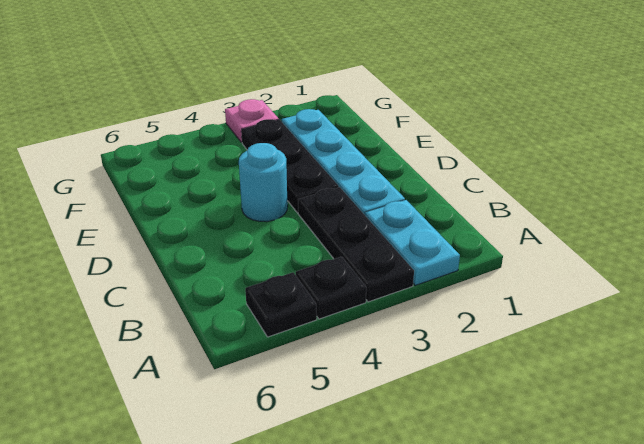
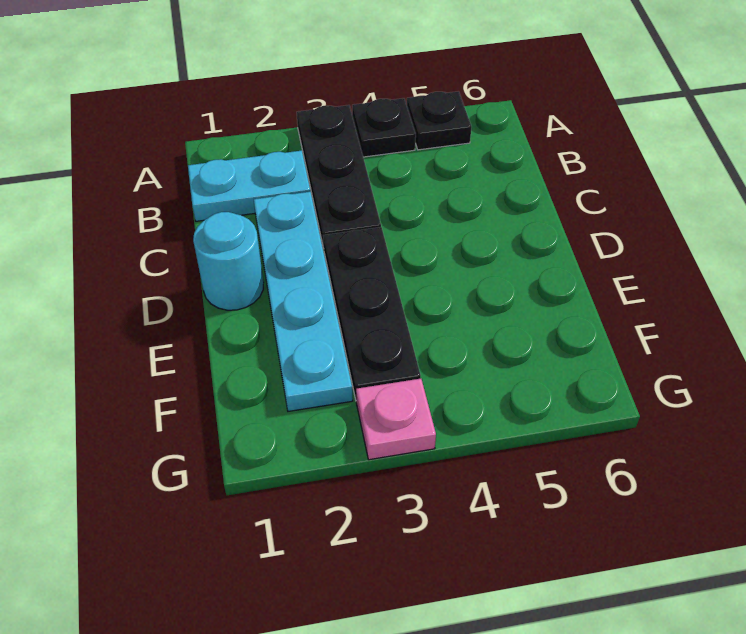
cyan 1x2 plate [365,200,460,286] -> cyan 1x2 plate turned to [188,151,310,221]
cyan 1x1 round brick [239,143,288,222] -> cyan 1x1 round brick moved to [193,212,264,310]

